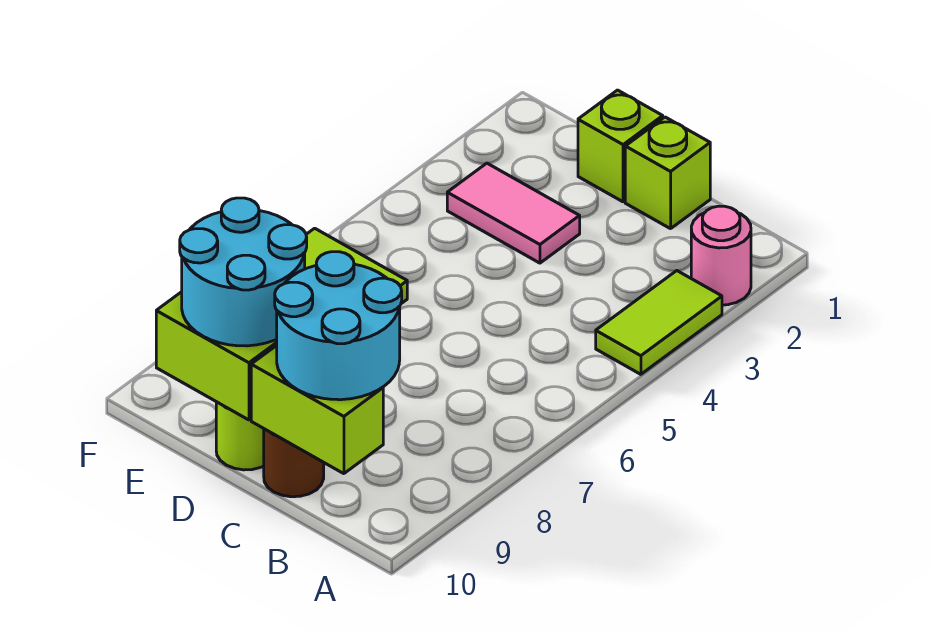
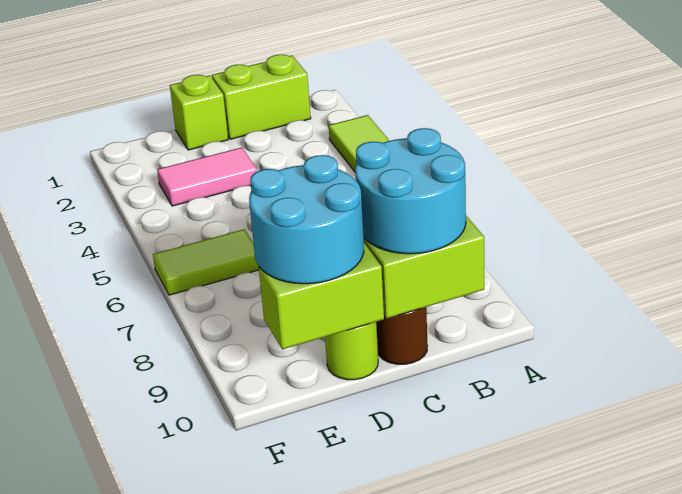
pink 1x1 round brick [691,206,751,305] -> none
lime 1x1 brick [625,117,710,229] -> lime 1x2 brick [212,54,311,139]

